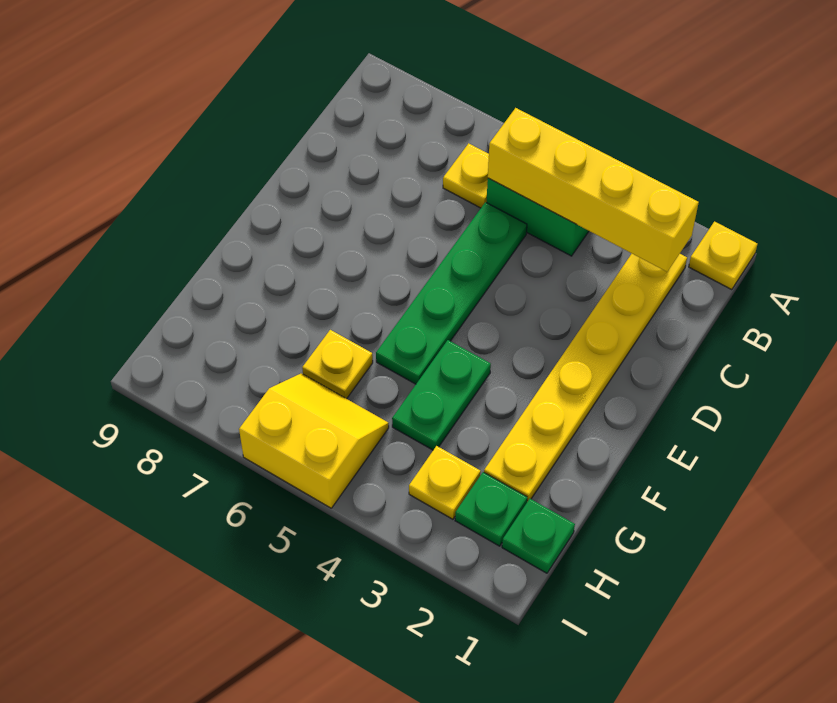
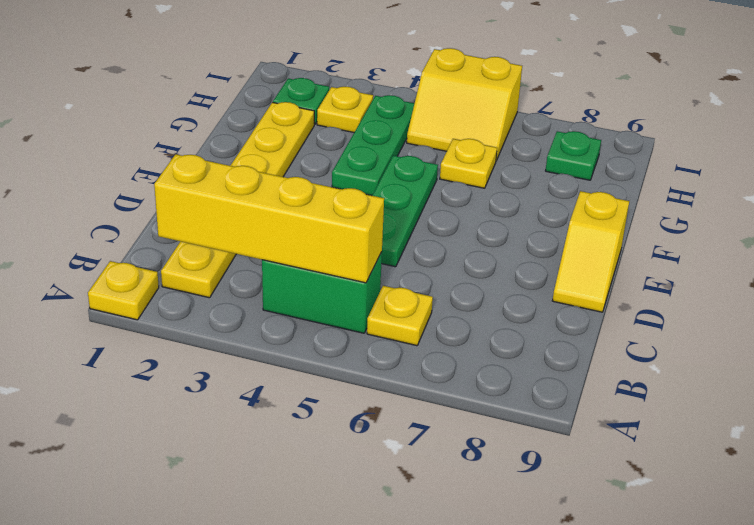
green 1x4 plate [376,202,527,384] -> green 1x3 plate [372,156,438,267]
none -> yellow 1x2 slope [552,191,629,312]
green 1x2 plate [392,340,491,450] -> green 1x3 plate [332,95,414,196]
green 1x1 plate [502,499,575,573] -> green 1x1 plate moved to [545,131,601,180]

